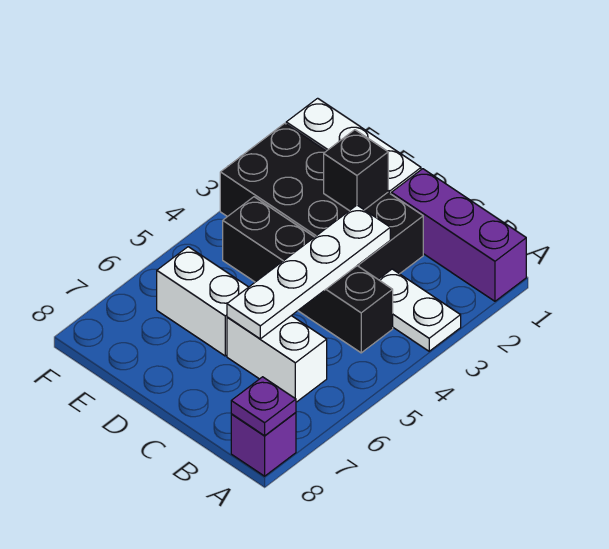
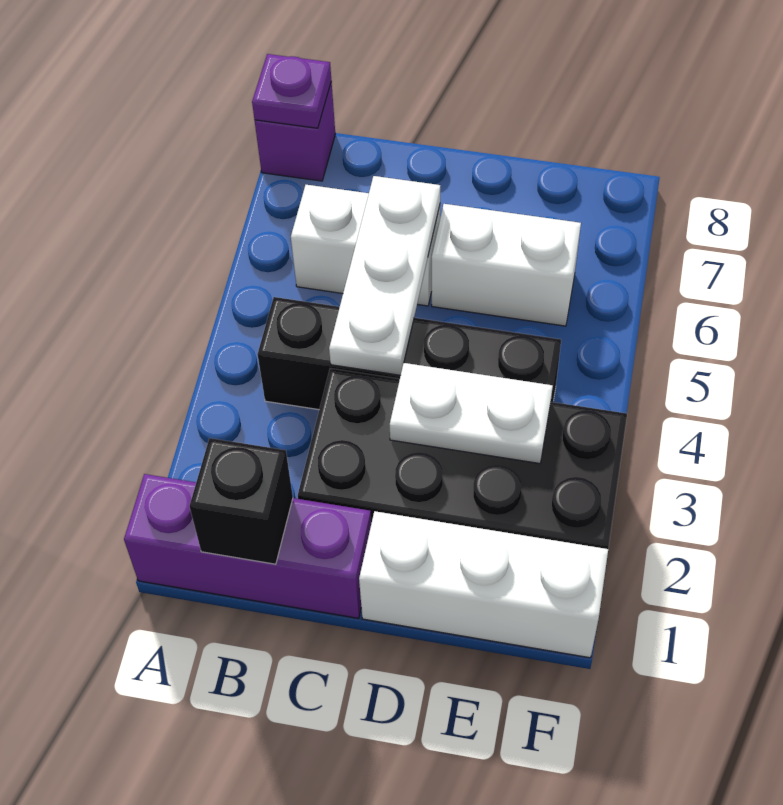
white 1x2 plate [378,269,461,351] -> white 1x2 plate moved to [390,363,553,463]
white 1x4 plate [227,205,390,339] -> white 1x3 plate [329,176,440,375]
black 1x1 brick [324,130,388,211] -> black 1x1 brick moved to [189,438,293,564]

